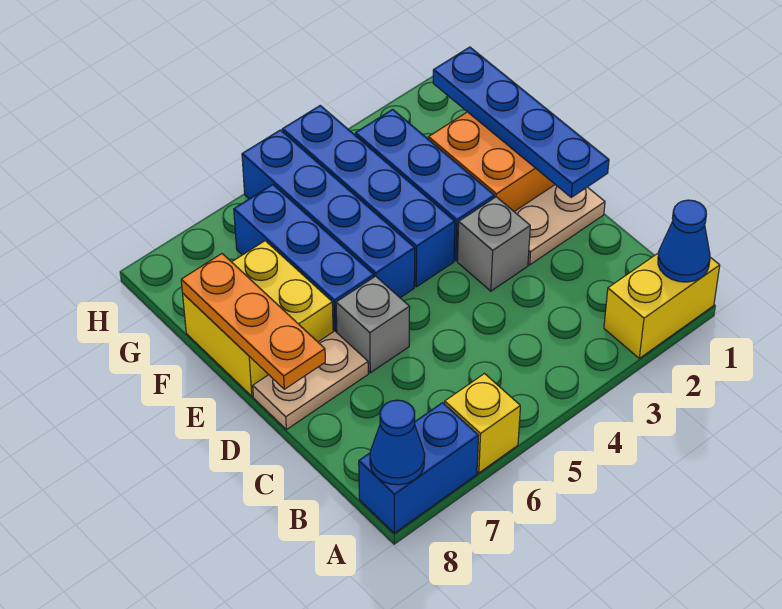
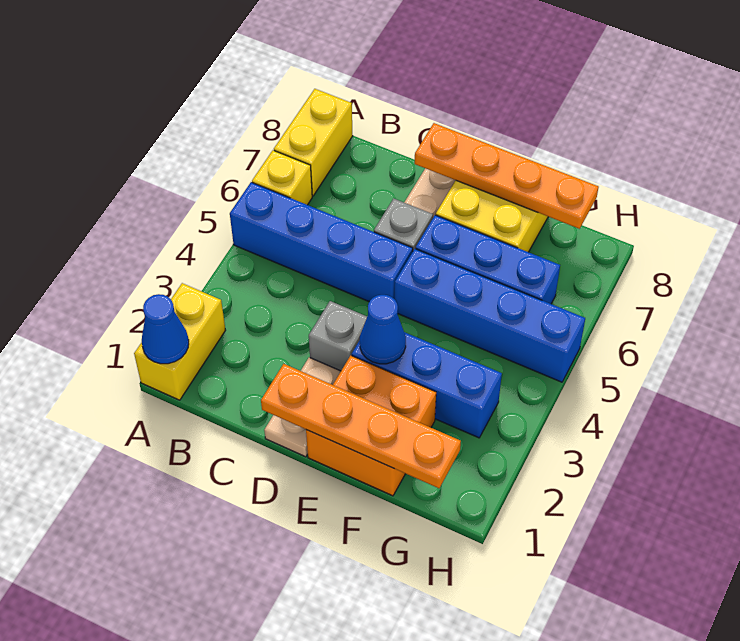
blue 1x2 brick [359,403,479,533] -> yellow 1x2 brick [274,89,353,196]
blue 1x1 cone [370,400,425,485] -> blue 1x1 cone moved to [360,295,406,364]
blue 1x4 plate [433,47,609,197] -> orange 1x4 plate [261,364,461,488]
orange 1x3 plate [181,254,325,389] -> orange 1x4 plate [415,123,599,229]
blue 1x4 brick [282,106,455,287] -> blue 1x4 brick moved to [230,182,413,301]

